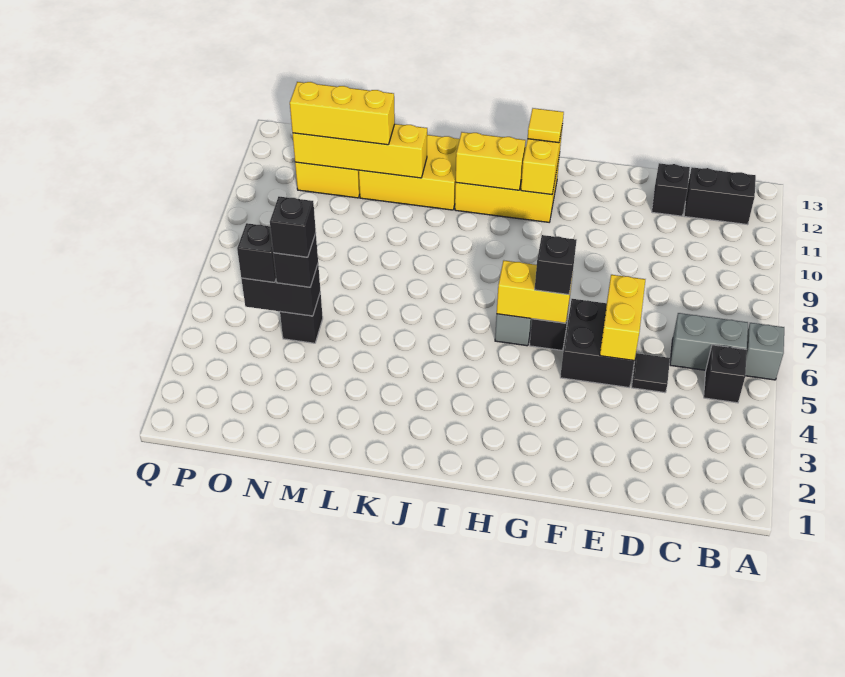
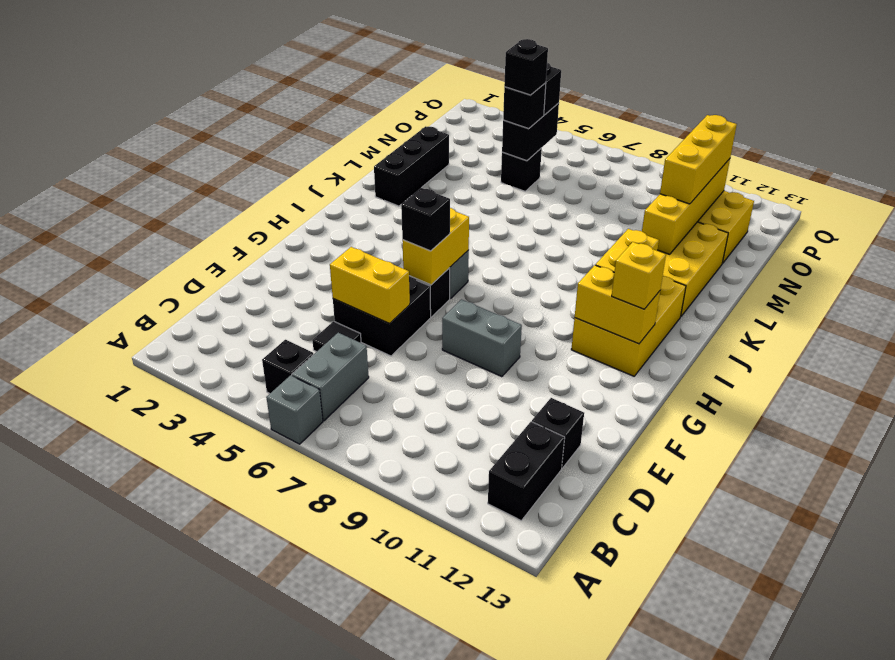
none -> grey 1x2 brick [442,299,522,377]
yellow 1x1 tile [528,108,564,143] -> yellow 1x1 brick [612,242,666,309]
none -> black 1x3 brick [374,126,449,206]

